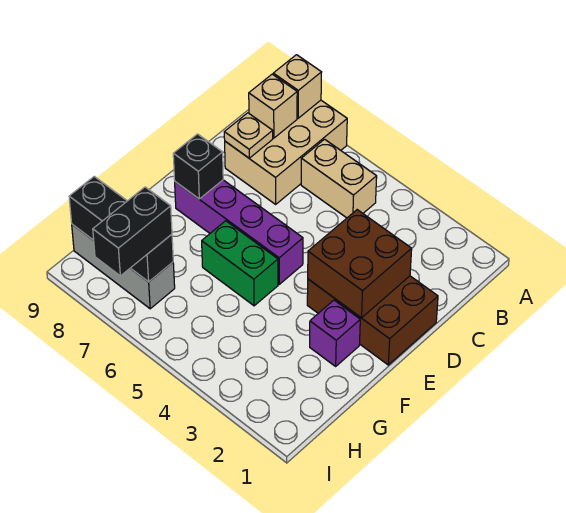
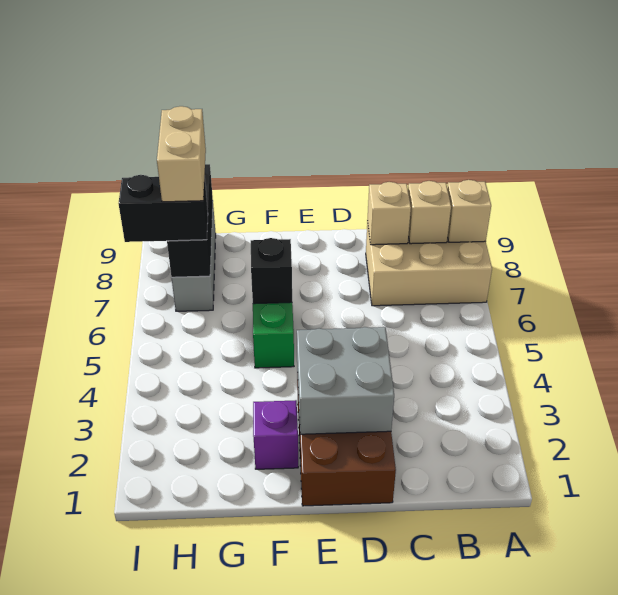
tan 1x2 brick [301,139,377,218] -> tan 1x2 brick moved to [157,106,206,202]
tan 1x1 plate [224,113,273,158] -> tan 1x1 brick [367,182,411,245]
brown 2x2 brick [308,210,412,318] -> grey 2x2 brick [297,327,394,434]
purple 1x4 brick [175,180,303,284] -> none
black 1x1 brick [173,134,223,199] -> black 1x1 brick moved to [251,238,292,304]

